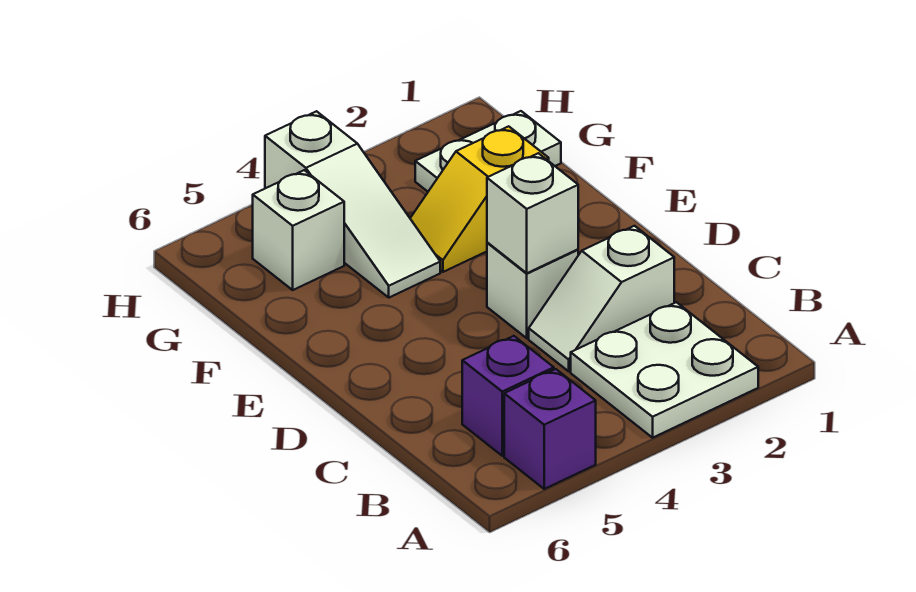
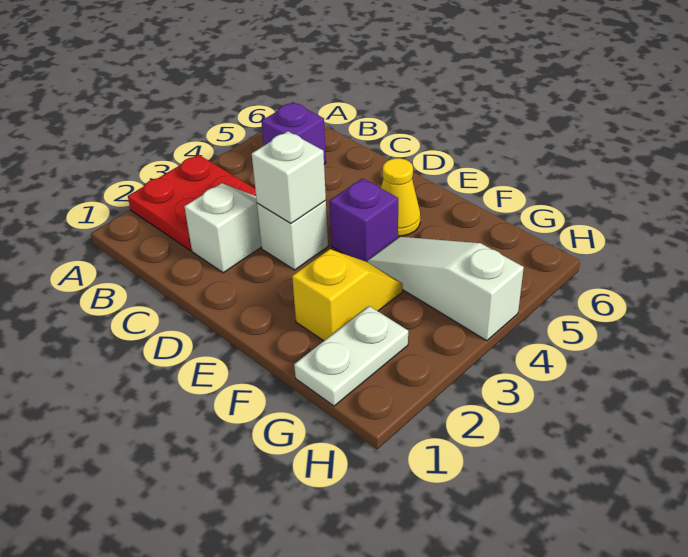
white 2x2 plate [571,302,758,438] -> red 2x2 plate [128,155,256,251]
purple 1x1 brick [504,369,596,489] -> purple 1x1 brick moved to [329,178,398,262]
none -> yellow 1x1 cone [381,158,420,236]
white 1x1 brick [253,170,344,290] -> none

